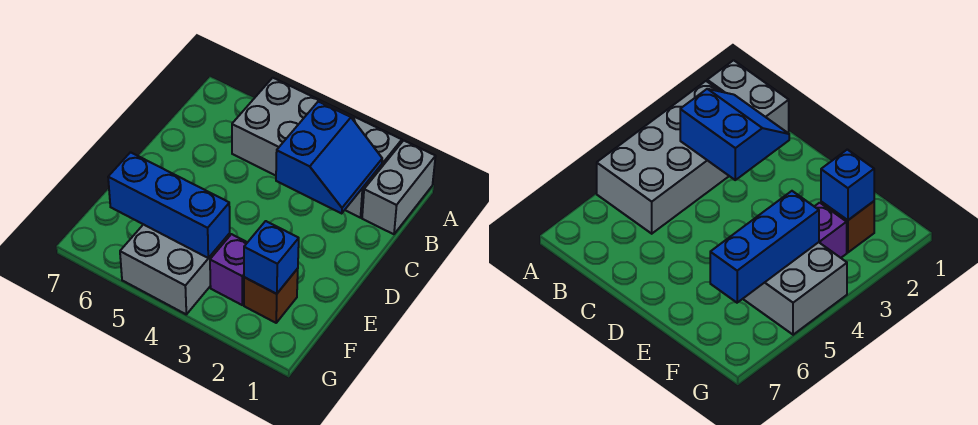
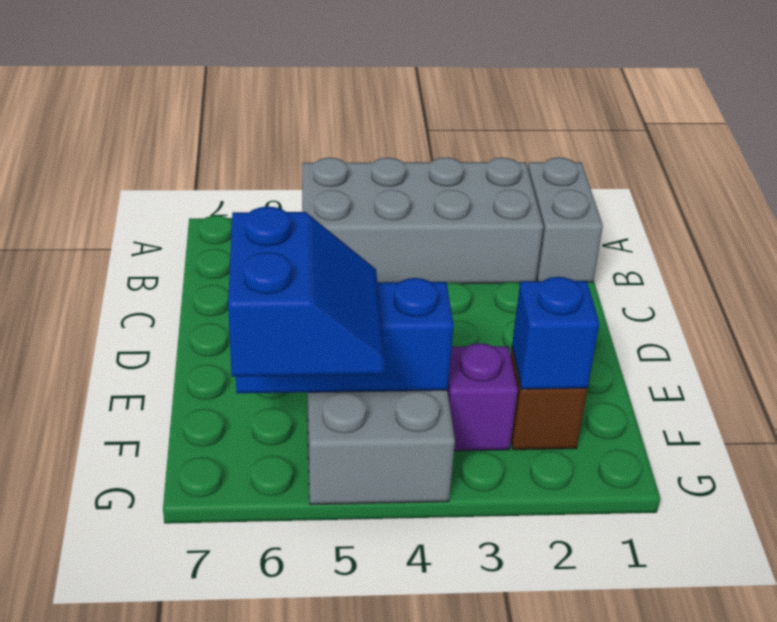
blue 2x2 slope [276,102,382,213] -> blue 2x2 slope moved to [228,207,385,377]

